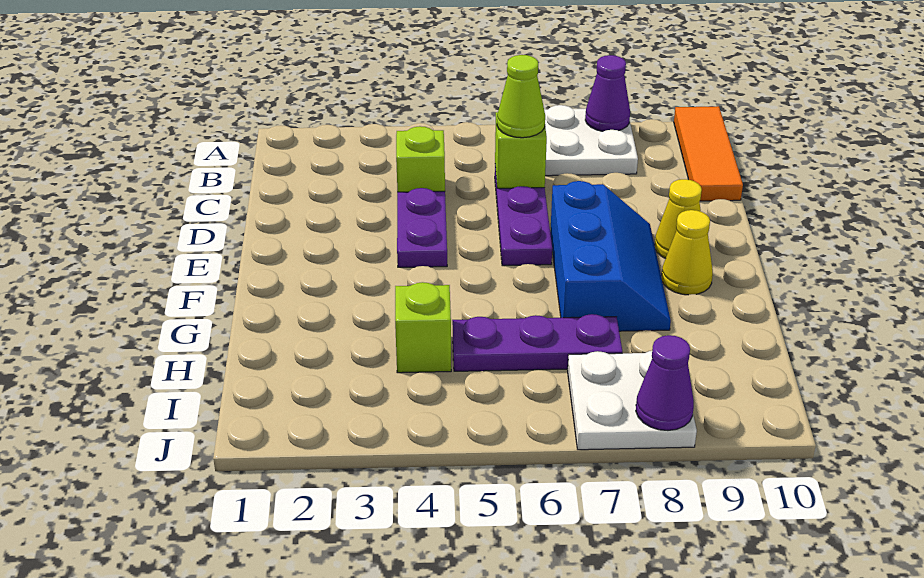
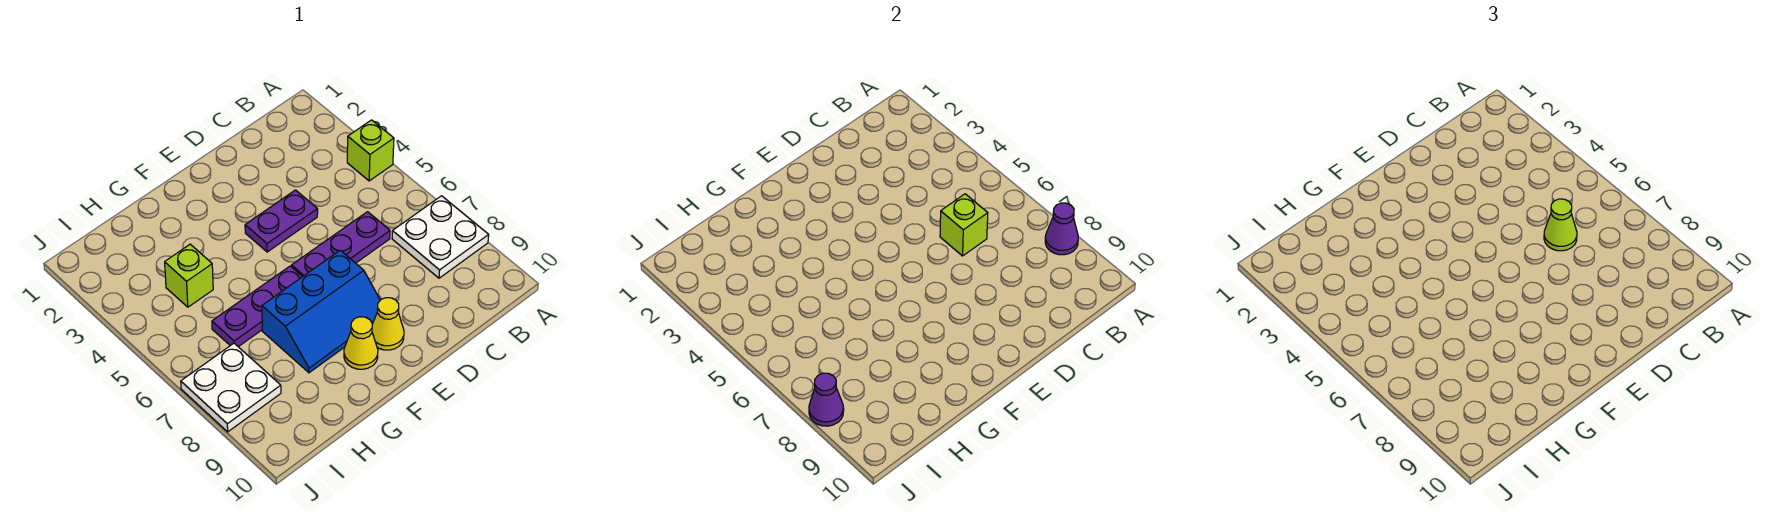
orange 1x3 tile [674,106,743,201] -> none
lime 1x1 brick [396,126,445,192] -> lime 1x1 brick moved to [347,120,394,181]
purple 1x3 plate [452,314,622,371] -> purple 1x3 plate turned to [212,266,303,347]

